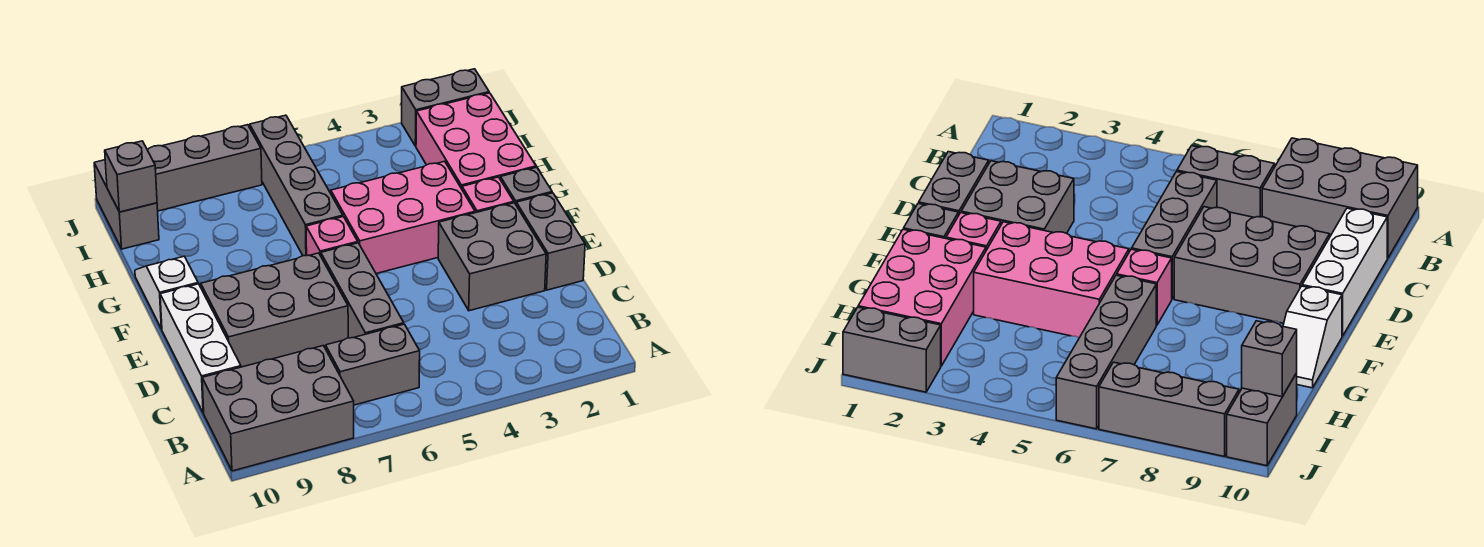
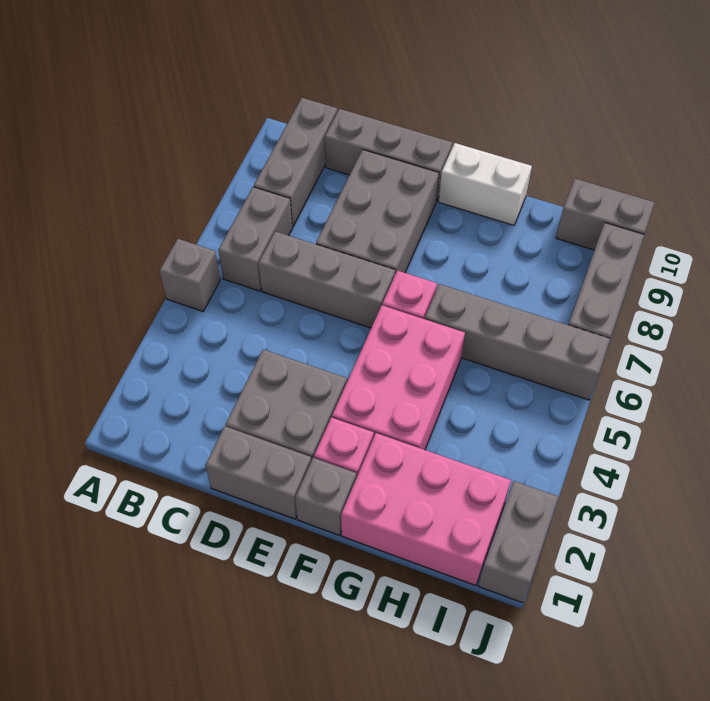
grey 2x3 brick [202,346,354,471] -> grey 1x3 brick [254,98,337,227]
white 1x3 brick [160,284,241,413] -> grey 1x3 brick [325,109,453,201]
white 1x2 slope [135,256,198,329] -> white 1x2 brick [439,143,532,225]
grey 1x1 brick [105,141,157,212] -> grey 1x1 brick moved to [160,239,220,311]

